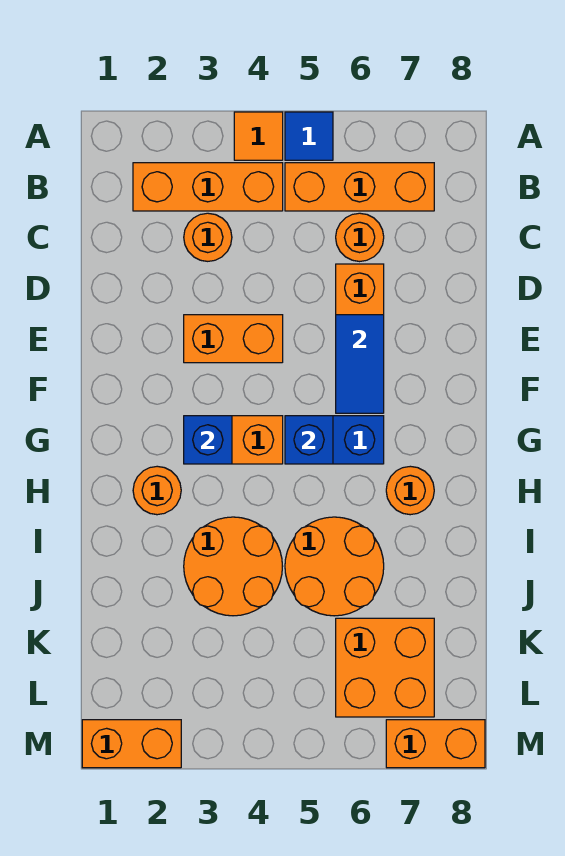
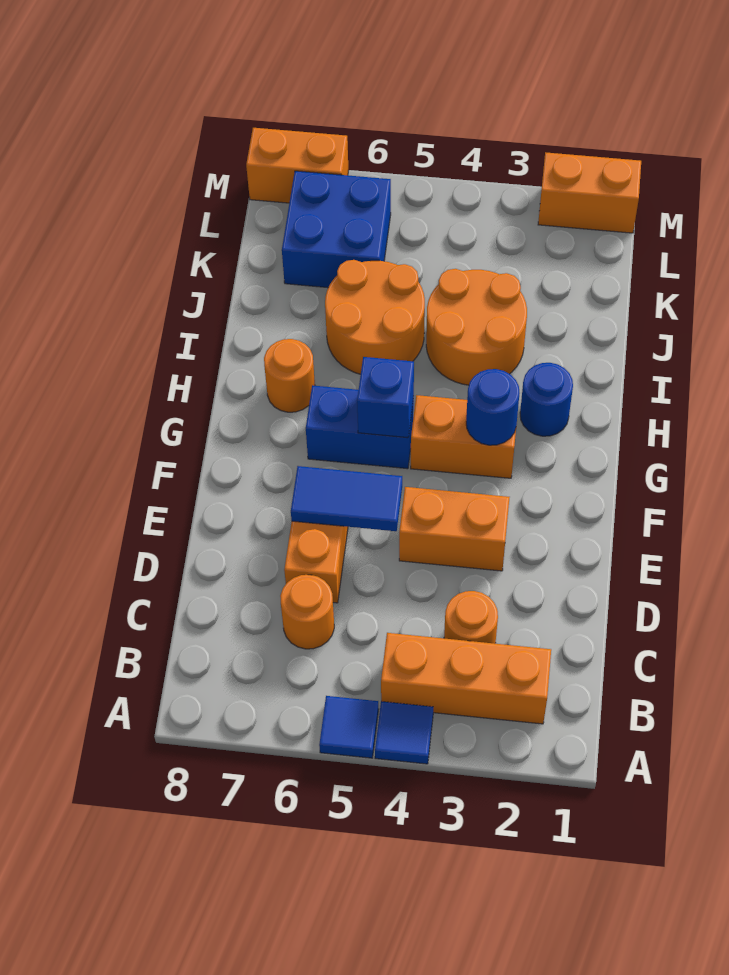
orange 1x1 tile [234,112,283,160] -> blue 1x1 tile [375,701,433,764]
orange 1x3 brick [285,163,434,211] -> none
blue 1x2 tile [336,315,384,413] -> blue 1x2 tile turned to [291,466,402,531]
blue 1x1 brick [184,416,232,464] -> blue 1x1 round brick [466,369,519,445]
orange 1x1 round brick [133,466,181,515] -> blue 1x1 round brick [520,363,573,436]
orange 2x2 brick [336,618,434,717] -> blue 2x2 brick [282,171,391,288]

